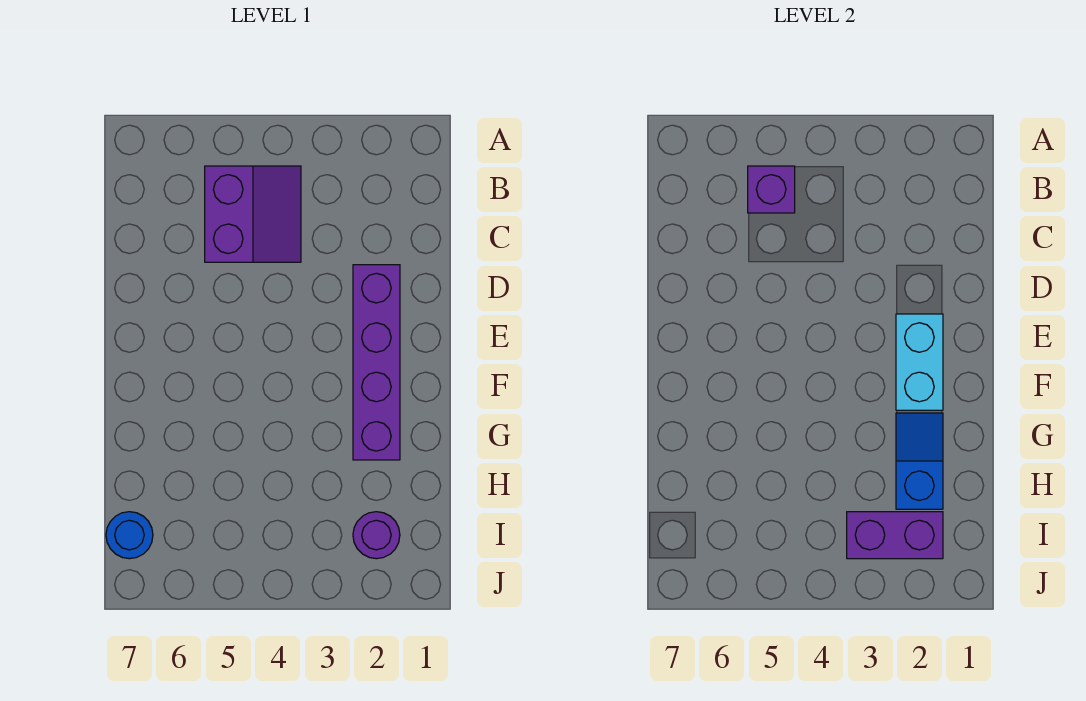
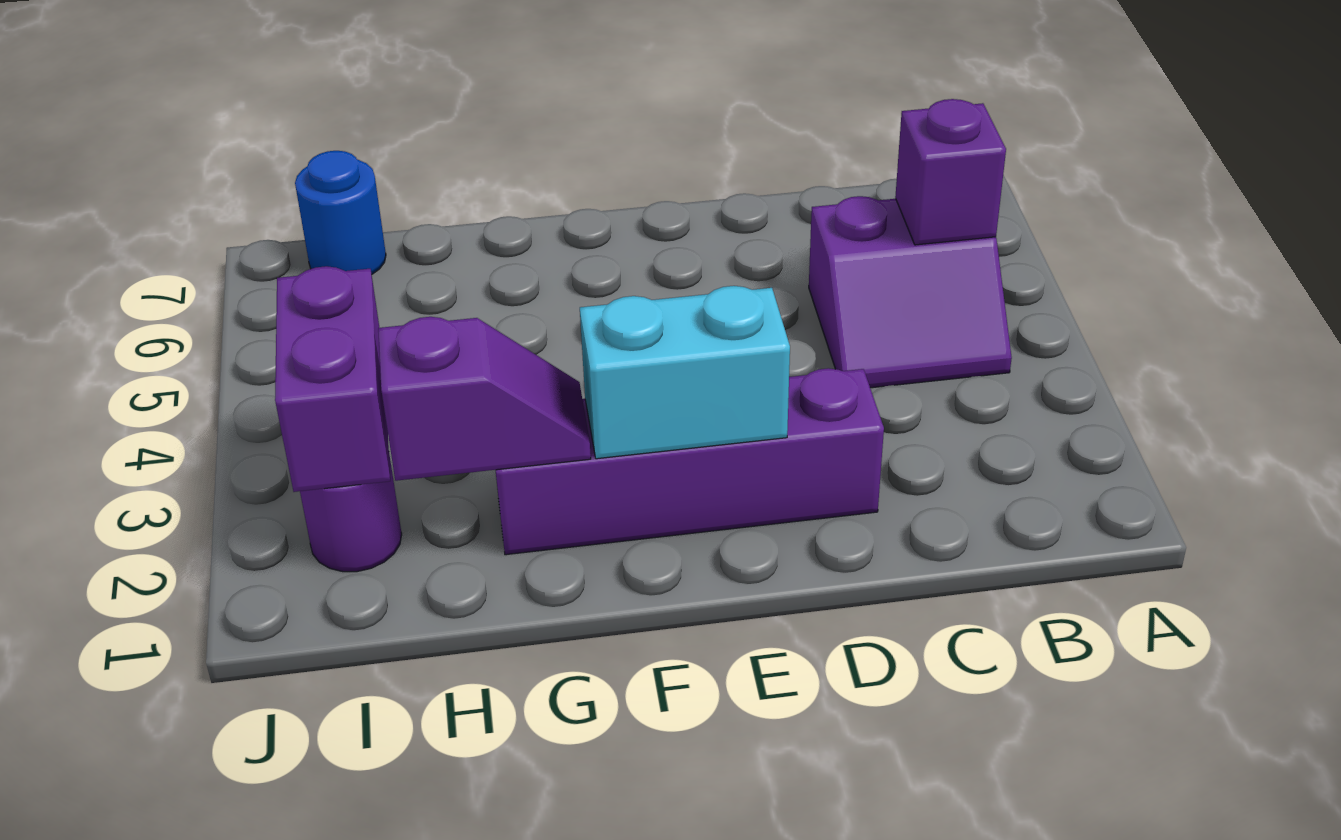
blue 1x2 slope [896,413,943,509] -> purple 1x2 slope [378,317,591,481]

